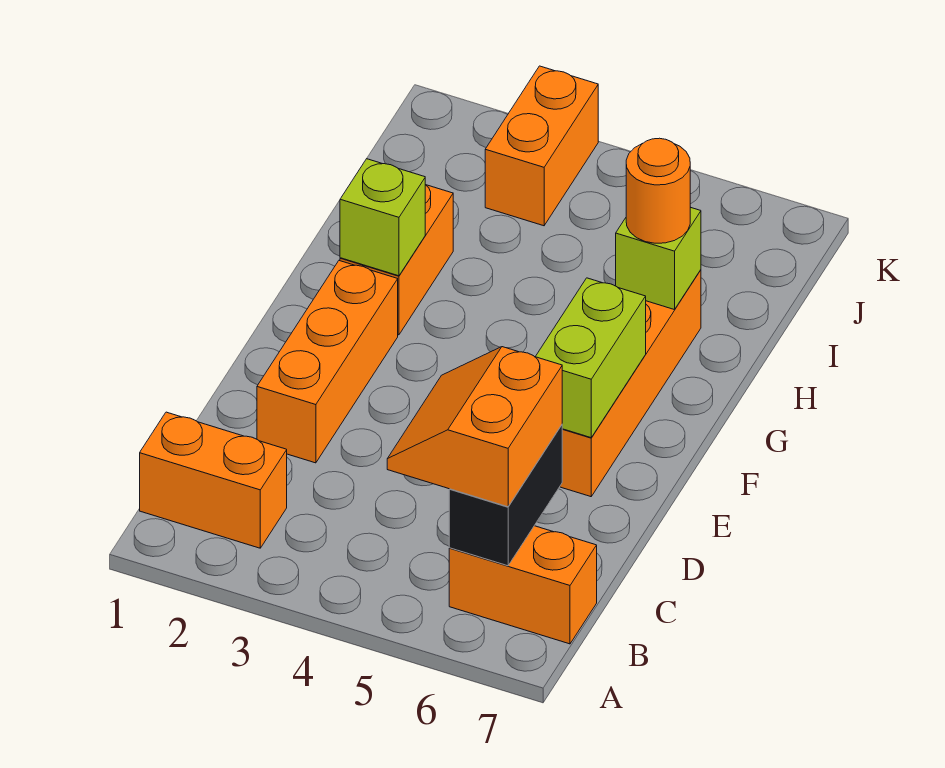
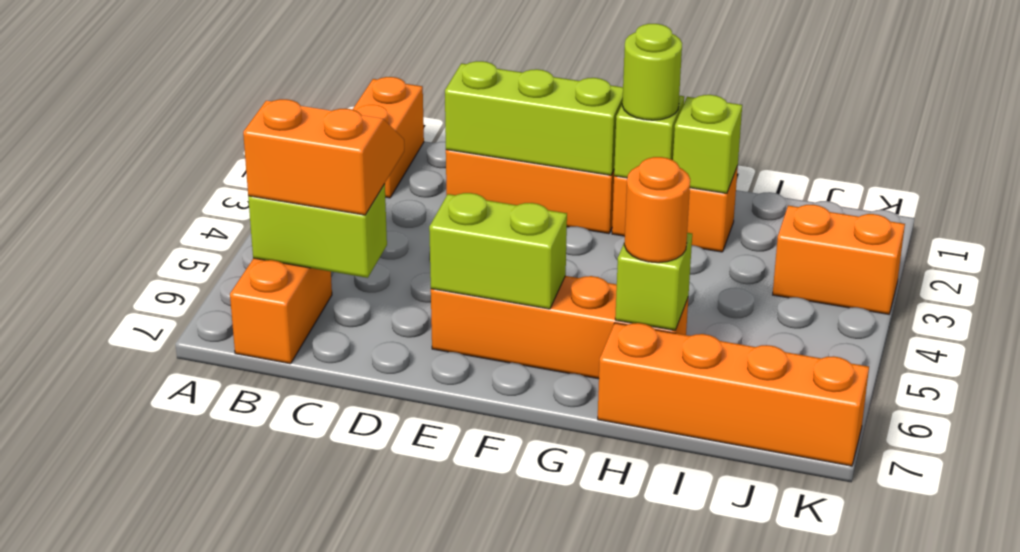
black 1x2 brick [449,425,562,566] -> lime 1x2 brick [248,184,387,278]
none -> lime 1x3 brick [445,61,623,175]
none -> lime 1x1 round brick [622,24,682,120]
none -> lime 1x1 brick [673,95,742,194]
none -> orange 1x4 brick [598,323,869,466]

